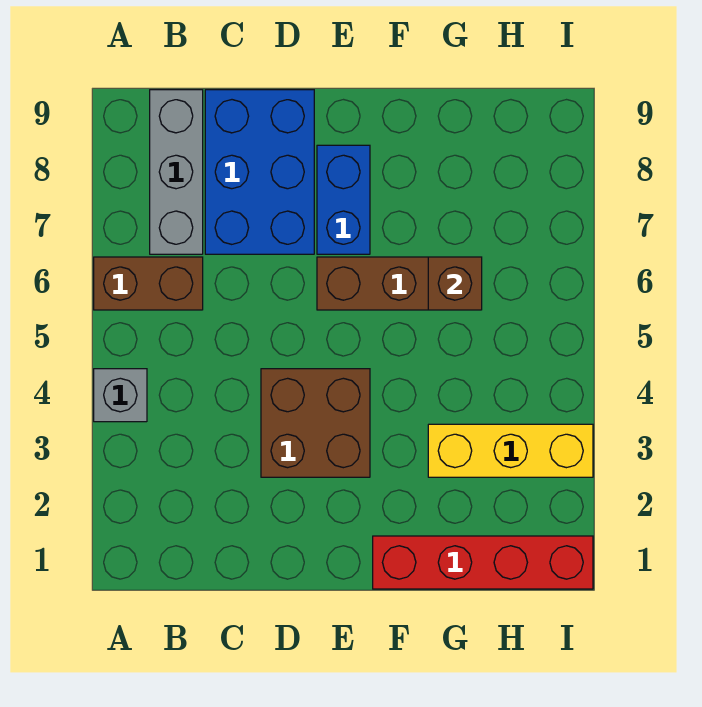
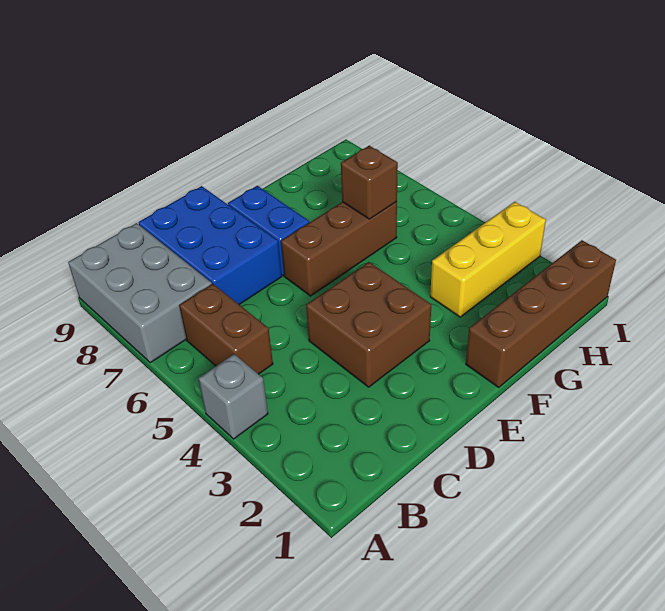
brown 1x2 brick [94,257,203,310] -> brown 1x2 brick turned to [179,284,273,374]
grey 1x3 brick [150,90,203,254] -> grey 2x3 brick [68,223,212,363]
red 1x4 brick [373,536,593,589] -> brown 1x4 brick [466,240,616,387]

